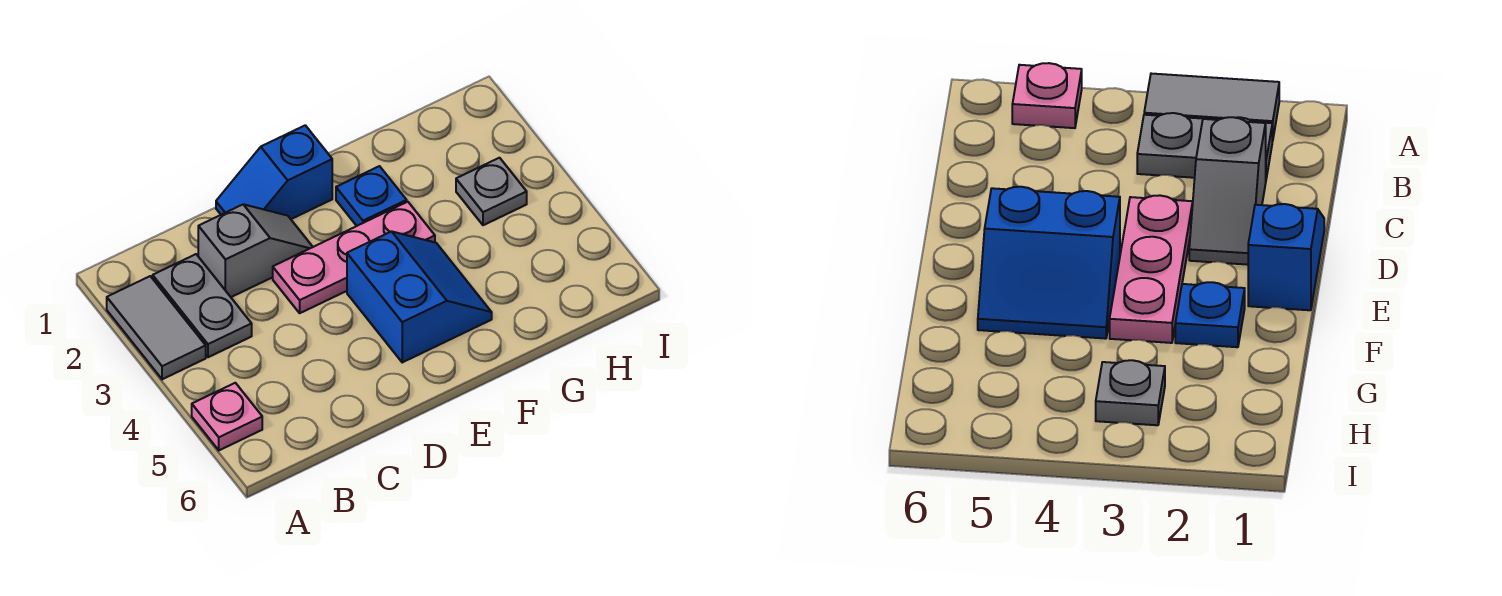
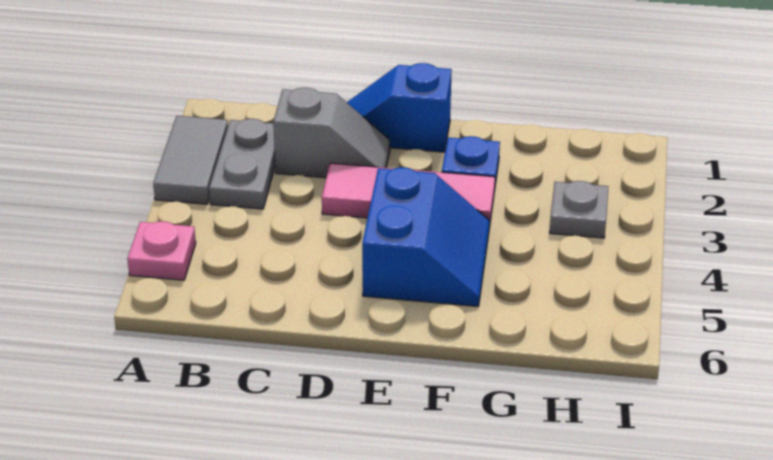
pink 1x3 plate [273,202,435,313] -> pink 1x3 tile [322,163,495,227]

